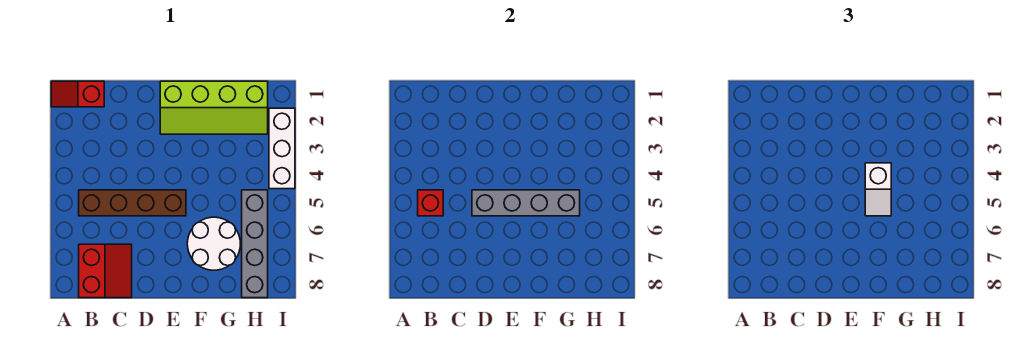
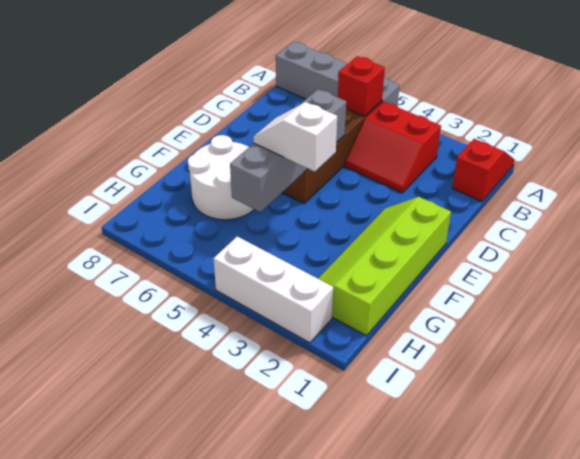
red 2x2 slope [79,244,132,298] -> red 2x2 slope moved to [345,102,441,193]
grey 1x4 brick [242,190,268,298] -> grey 1x4 brick moved to [276,42,400,106]

